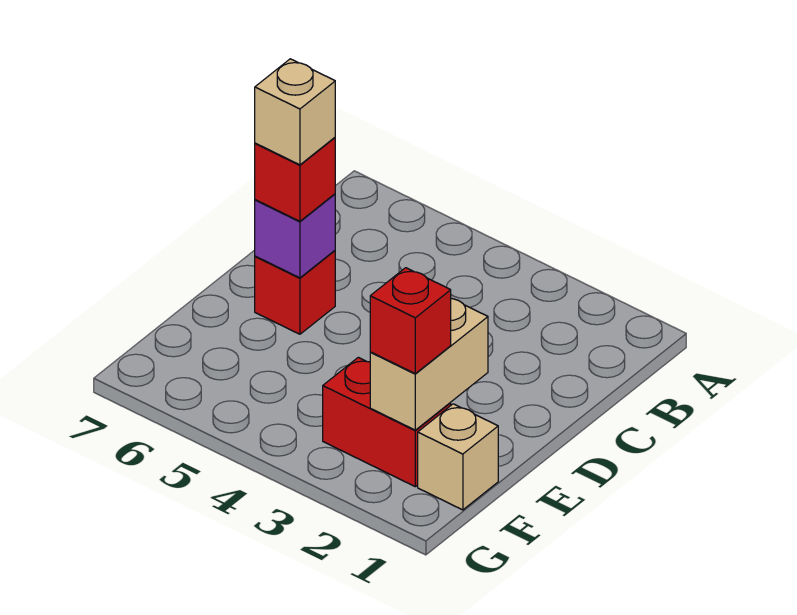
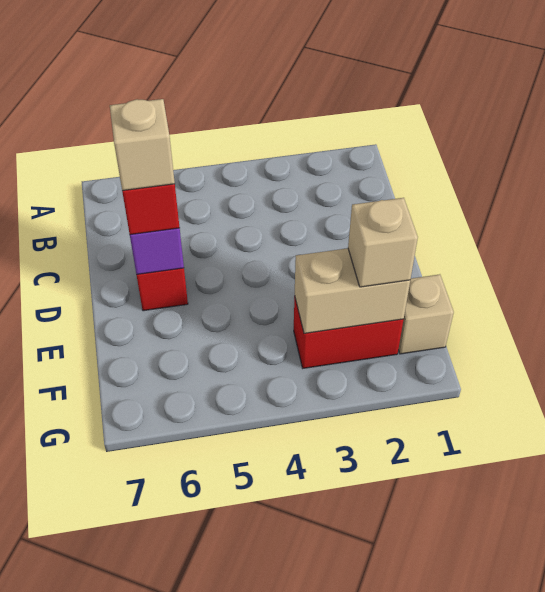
tan 1x2 brick [370,299,488,430] -> tan 1x2 brick turned to [295,248,410,333]
red 1x1 brick [370,268,451,373] -> tan 1x1 brick [348,198,418,287]

